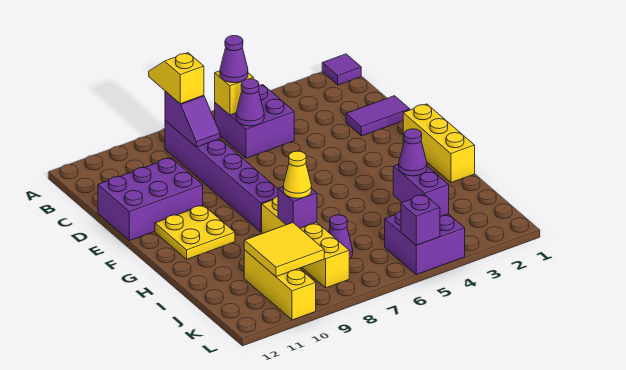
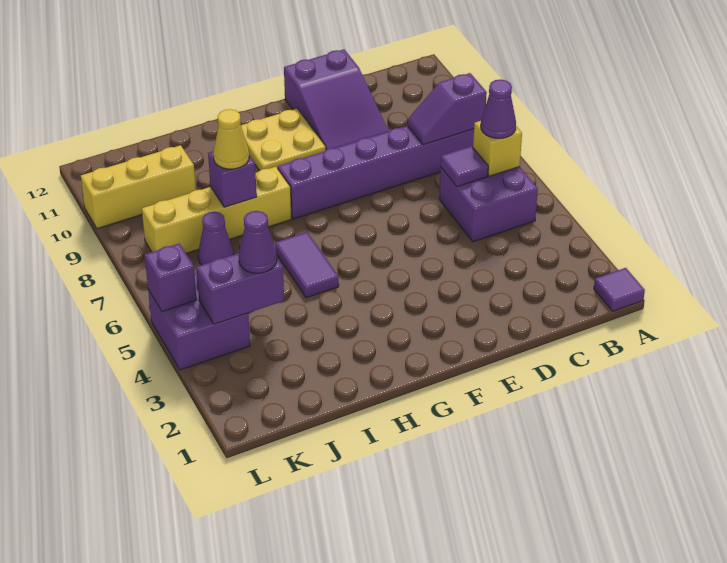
yellow 1x2 slope [149,53,204,104] -> none
purple 1x1 cone [236,79,264,126] -> purple 1x1 tile [441,146,488,187]
purple 1x2 tile [346,96,410,136] -> purple 1x2 tile moved to [275,232,339,298]
purple 2x3 brick [98,158,203,241] -> purple 2x3 slope [284,49,389,150]
yellow 1x3 brick [403,104,475,183] -> none
yellow 2x2 tile [244,223,324,277] -> none

